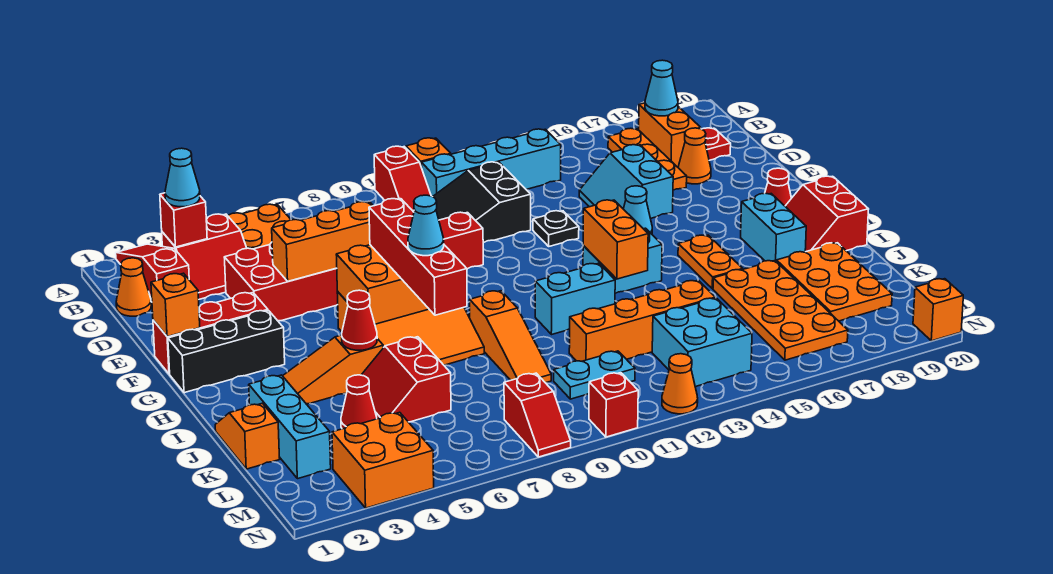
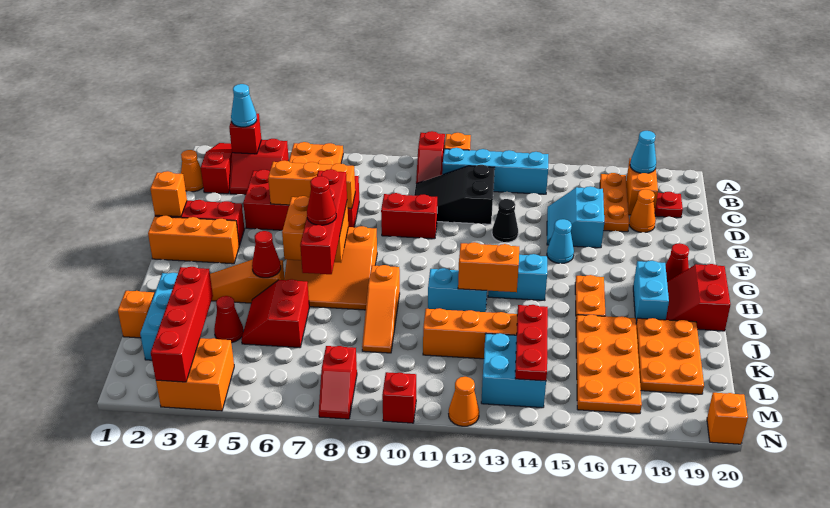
black 1x1 plate [533,211,579,246] -> black 1x1 cone [492,199,518,242]
black 1x3 brick [168,310,285,393] -> orange 1x3 brick [148,216,239,264]
orange 1x2 brick [583,200,648,279] -> orange 1x2 brick turned to [458,242,519,292]
cyan 1x1 cone [408,195,444,256] -> red 1x1 cone [307,176,336,225]
none -> red 1x4 brick [151,267,213,382]
none -> red 1x3 plate [515,305,548,381]
cyan 1x2 plate [554,351,635,399] -> none

